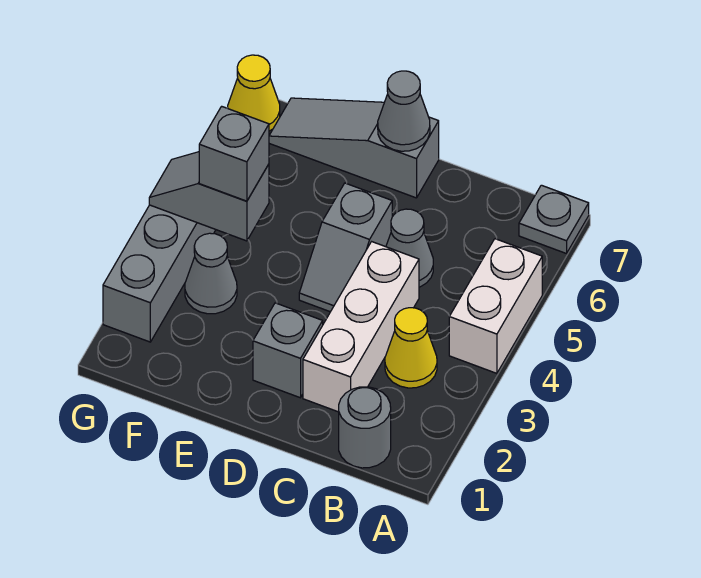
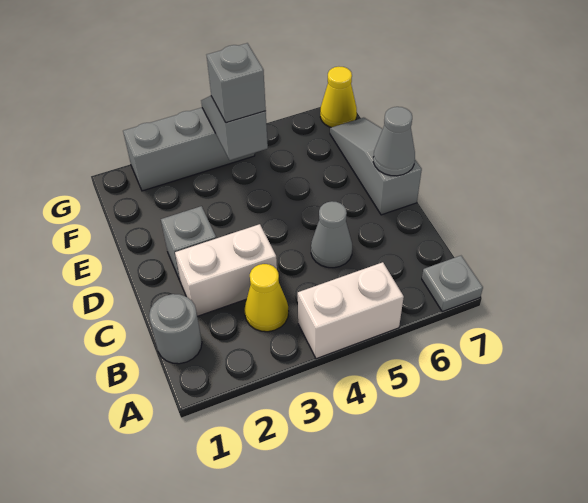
white 1x3 brick [303,242,419,412] -> white 1x2 brick [175,224,277,316]
grey 1x2 slope [299,183,392,312] -> none
grey 1x1 cone [185,233,237,314] -> none

